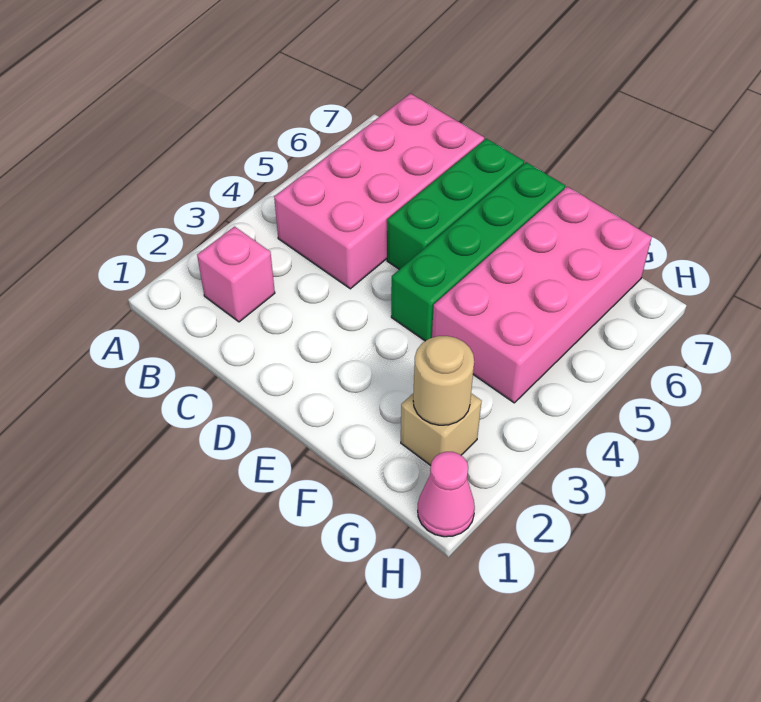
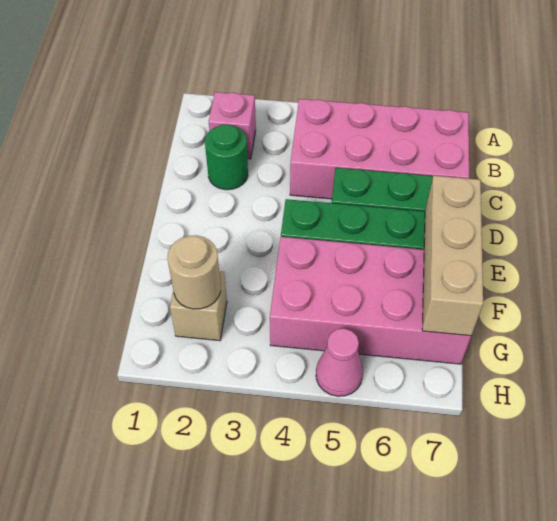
none -> green 1x1 round brick [205,124,248,190]
none -> tan 1x3 brick [422,176,483,336]
pink 1x1 cone [418,452,475,537] -> pink 1x1 cone moved to [316,329,363,396]

